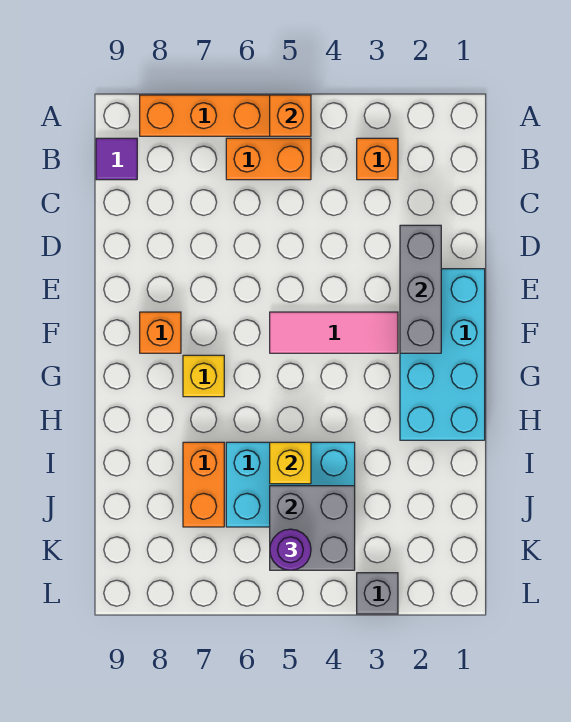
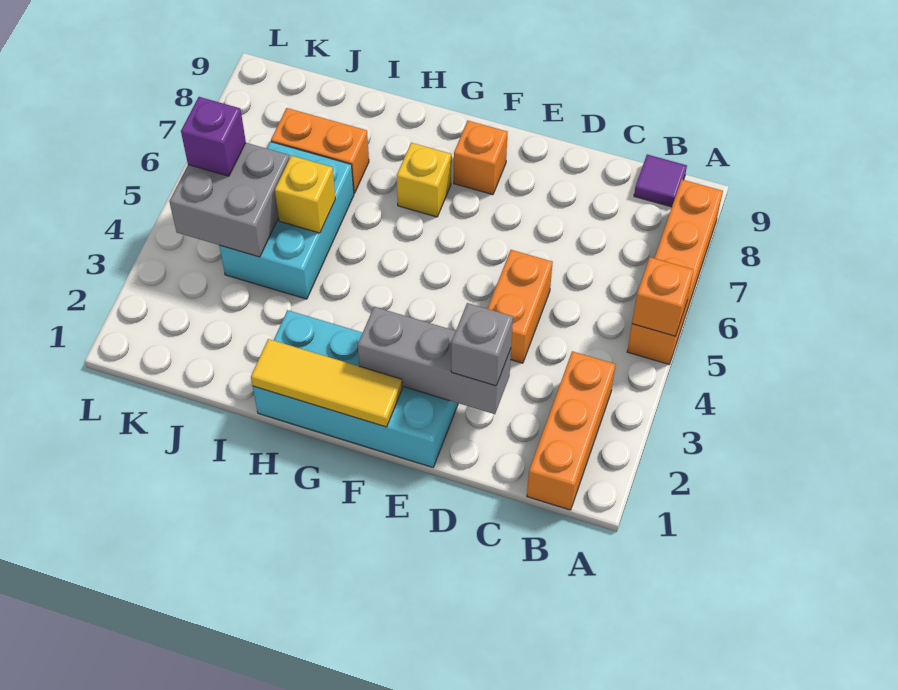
orange 1x1 brick [357,138,398,180] -> orange 1x3 brick [527,351,616,510]
orange 1x2 brick [226,138,311,180] -> orange 1x2 brick moved to [488,250,553,363]
none -> yellow 1x3 tile [251,339,402,427]
pink 1x3 tile [270,312,398,353] -> none
purple 1x1 round brick [270,529,311,570] -> purple 1x1 brick [181,97,246,176]
grey 1x1 brick [357,573,398,614] -> grey 1x1 brick moved to [451,303,513,386]

